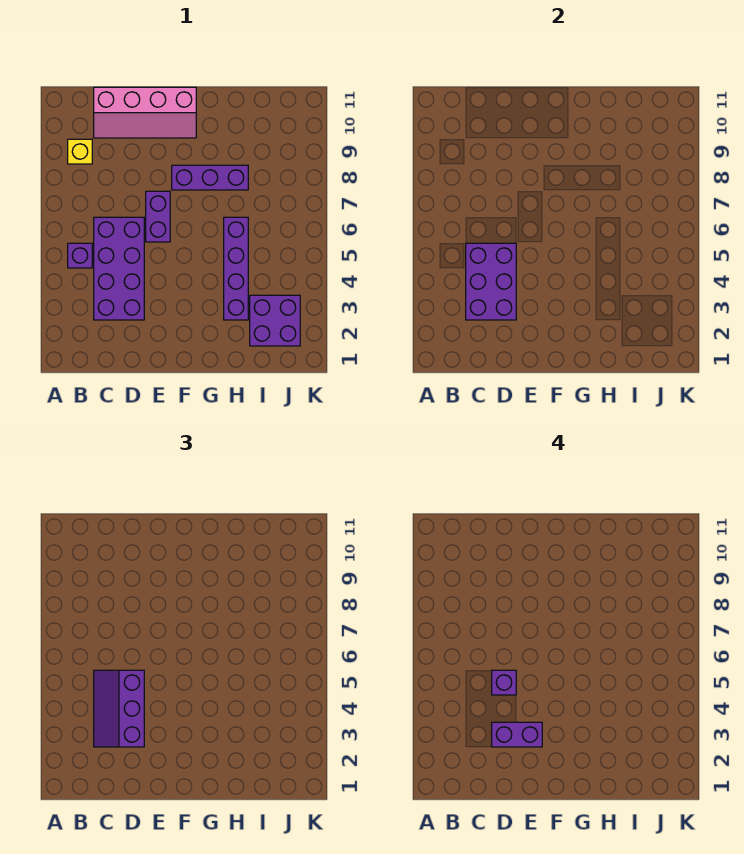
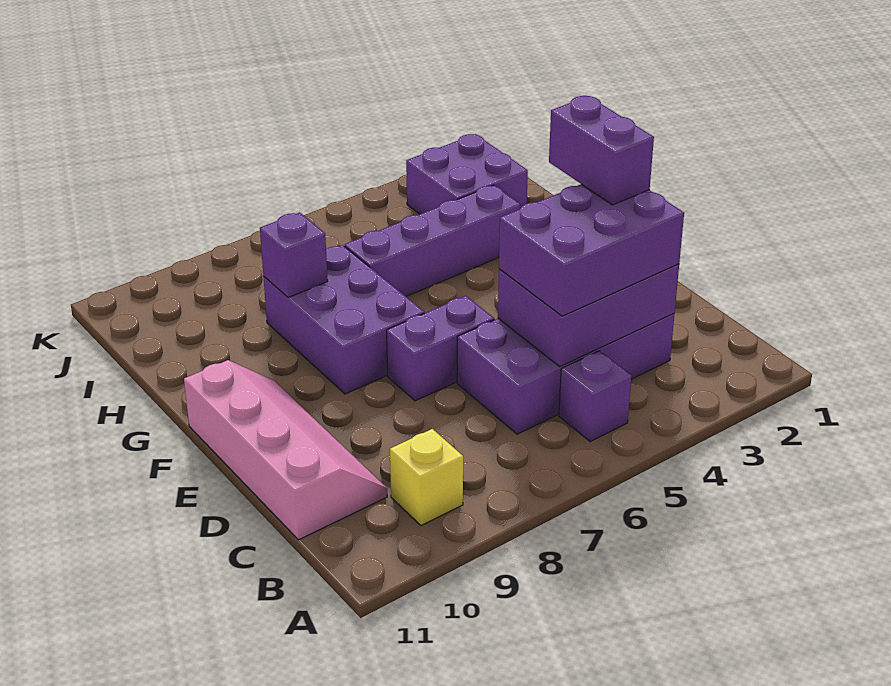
purple 2x3 slope [94,670,144,747] -> purple 2x3 brick [499,184,684,316]
purple 1x1 brick [492,670,516,695] -> purple 1x1 brick moved to [260,212,328,298]
purple 1x3 brick [172,165,248,190] -> purple 2x3 brick [264,245,424,394]

